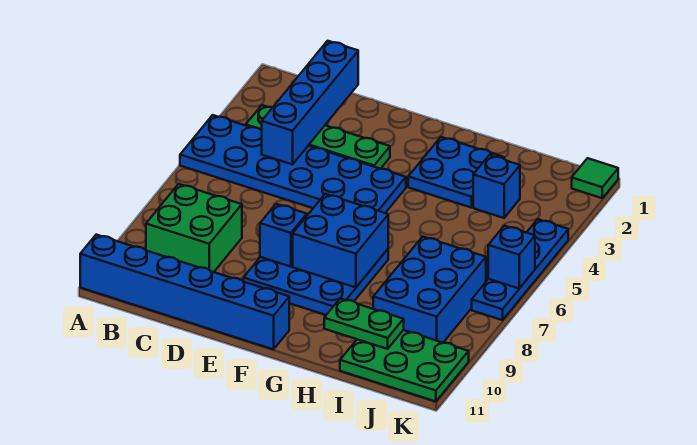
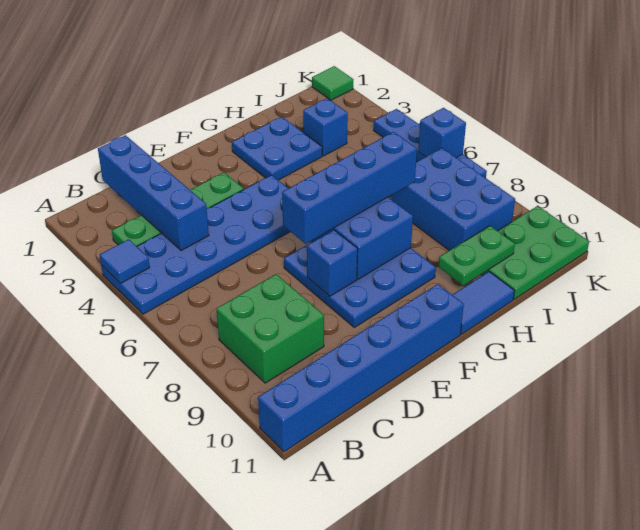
none -> blue 1x1 tile [100,239,150,283]
none -> blue 1x4 brick [282,132,417,244]
none -> blue 1x2 tile [453,272,515,334]

